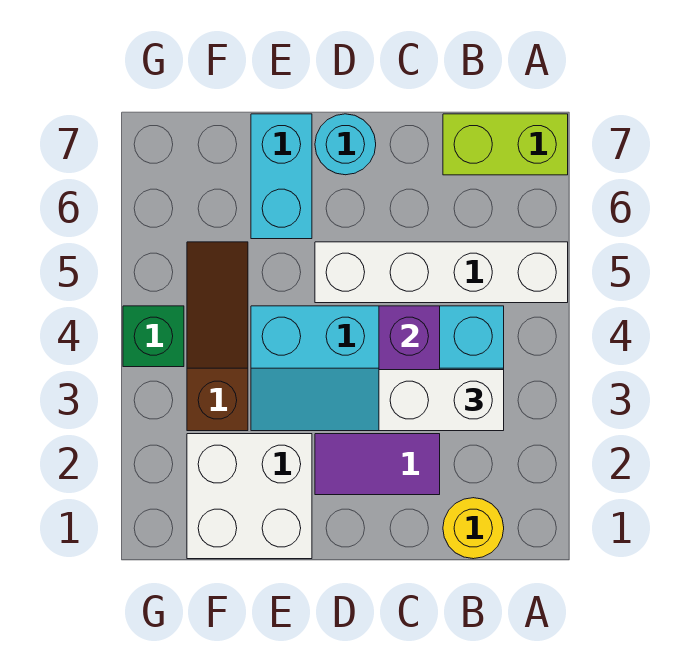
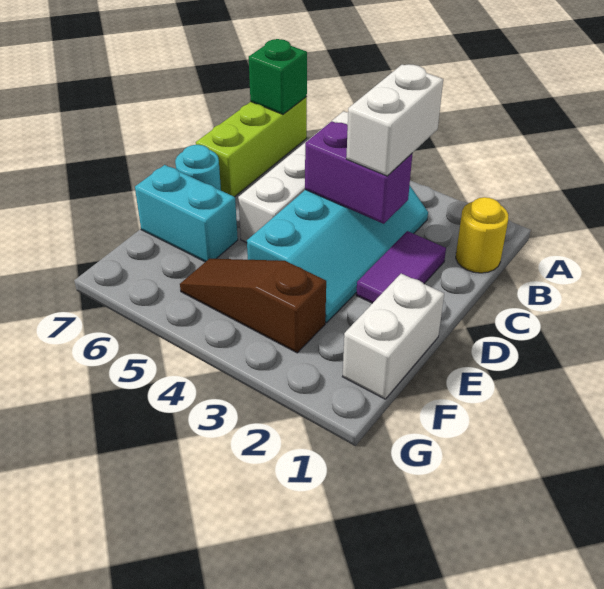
lime 1x2 brick [443,114,568,175] -> lime 1x3 brick [196,97,307,197]
white 2x2 brick [187,434,312,559] -> white 1x2 brick [342,274,444,399]
green 1x1 brick [123,306,184,367] -> green 1x1 brick moved to [249,39,307,114]

